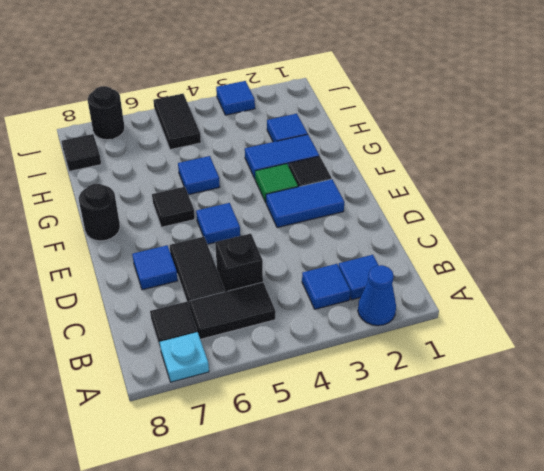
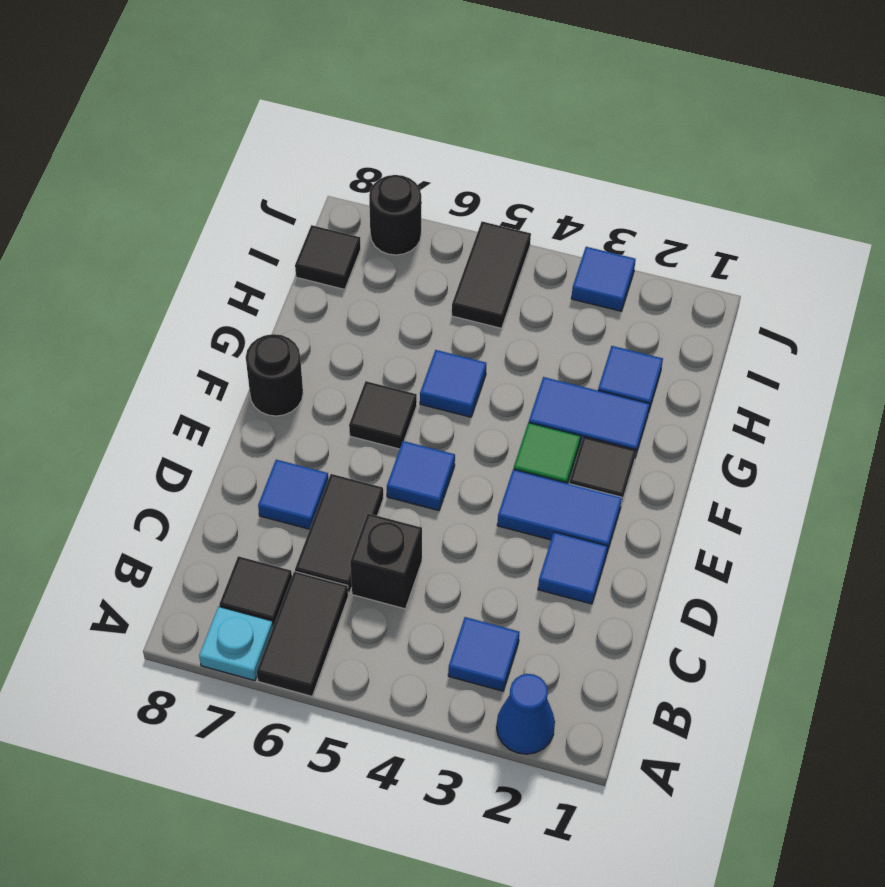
blue 1x1 tile [339,255,379,300] -> blue 1x1 tile moved to [538,532,608,604]
black 1x2 tile [189,282,275,339] -> black 1x2 tile turned to [257,571,348,696]

